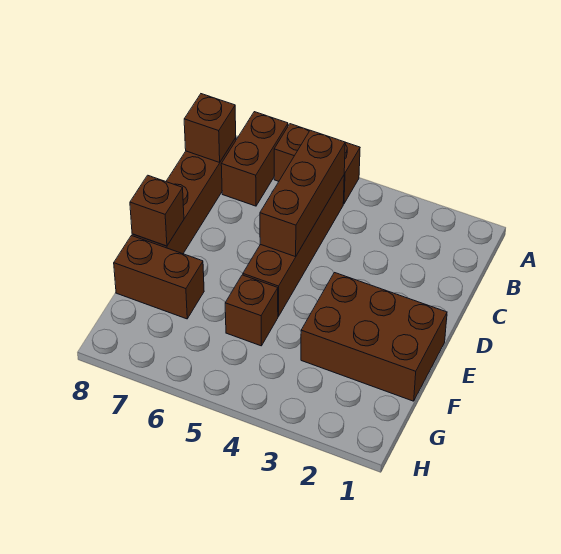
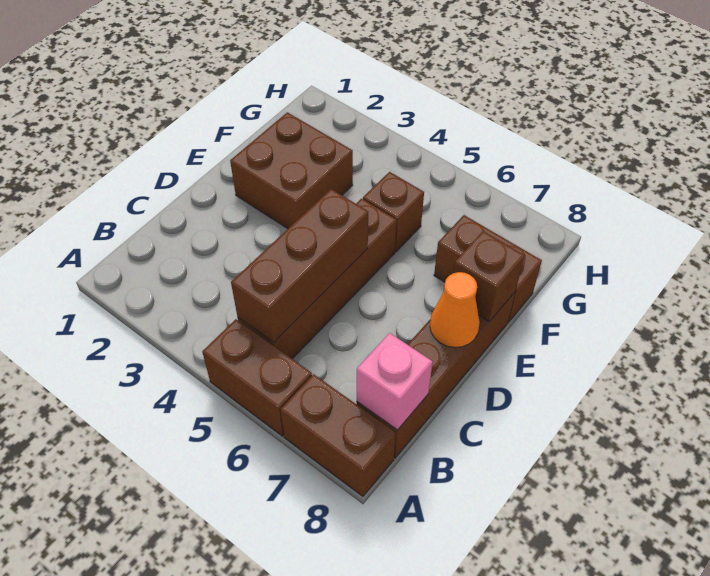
brown 1x2 brick [221,112,288,206] -> brown 1x2 brick turned to [281,374,396,496]
brown 1x1 brick [184,94,236,162] -> pink 1x1 brick [357,333,432,430]
none -> orange 1x1 cone [430,272,480,348]
brown 2x3 brick [301,273,447,401] -> brown 2x2 brick [230,112,353,229]

